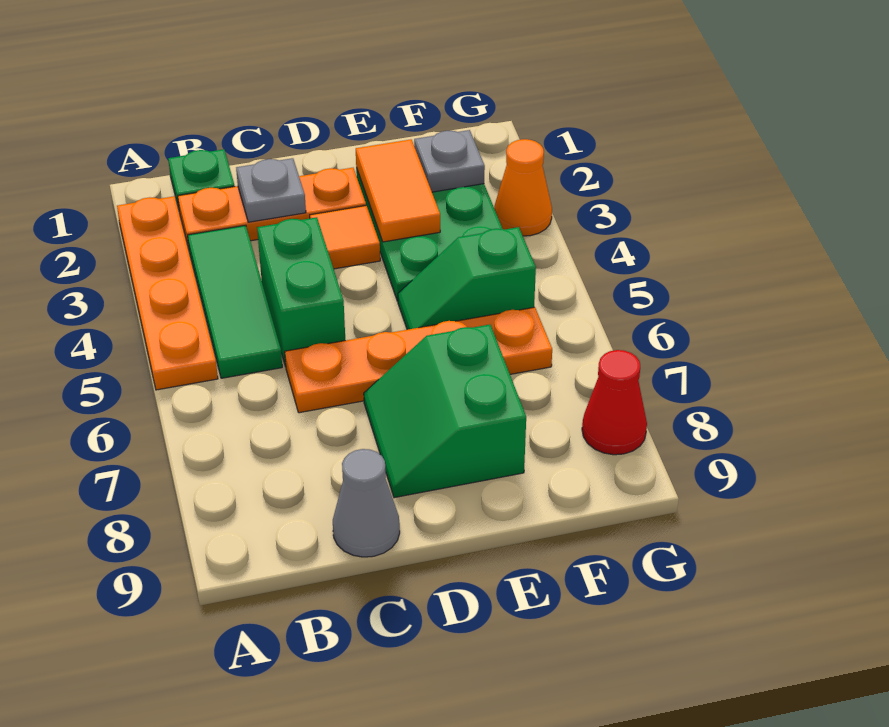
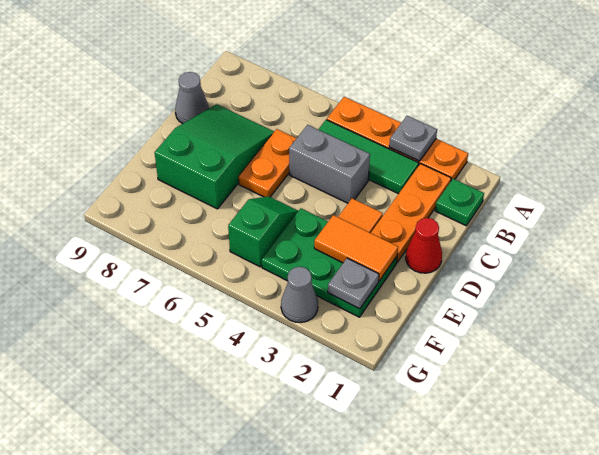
grey 1x1 plate [236,158,306,222] -> grey 1x1 plate moved to [389,116,437,161]
green 1x2 brick [257,217,345,367] -> grey 1x2 brick [289,125,370,203]
orange 1x4 plate [285,307,552,413] -> orange 1x2 plate [239,129,297,197]
green 2x2 slope [364,325,526,498] -> green 2x3 slope [155,104,274,209]
orange 1x1 cone [494,139,552,236] -> grey 1x1 cone [281,267,318,323]
red 1x1 cone [582,350,647,455] -> red 1x1 cone moved to [406,218,442,273]

